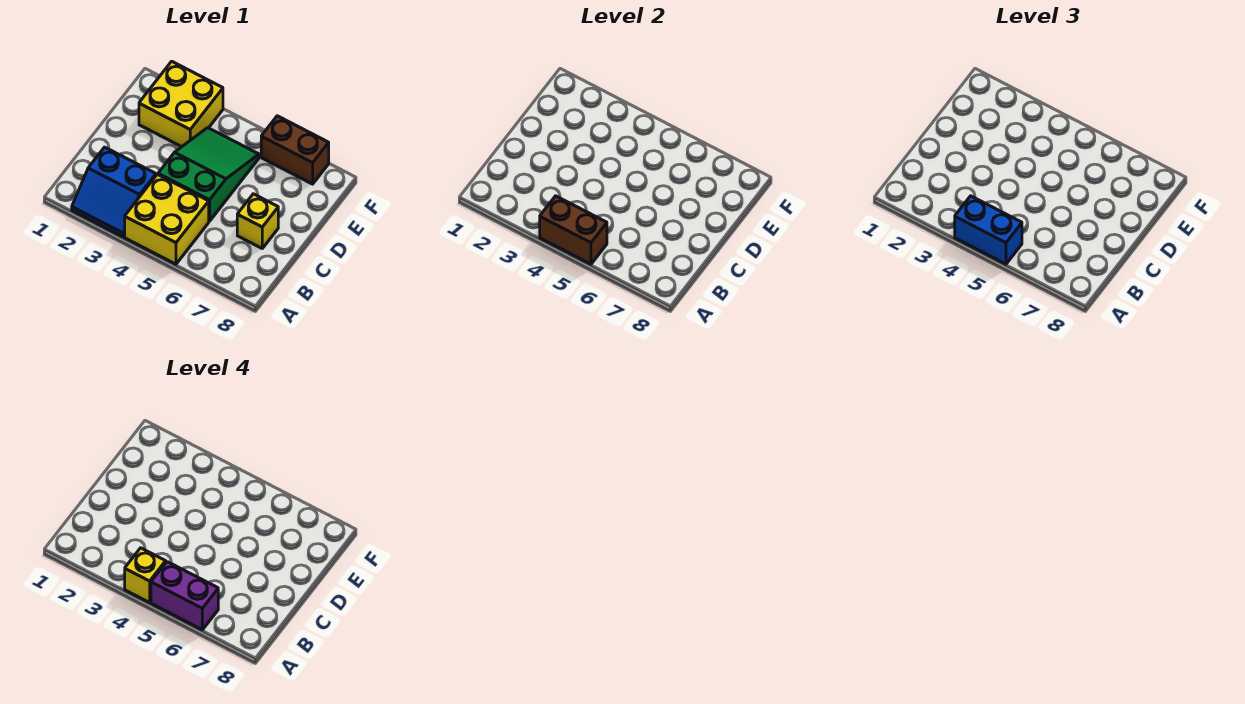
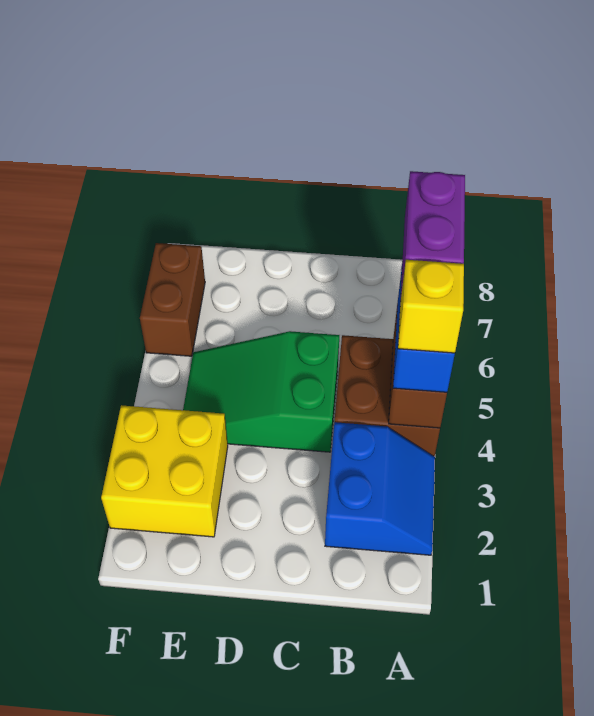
yellow 2x2 brick [125,174,209,264] -> brown 2x2 brick [335,335,440,457]
yellow 1x1 brick [237,194,278,248] -> none

